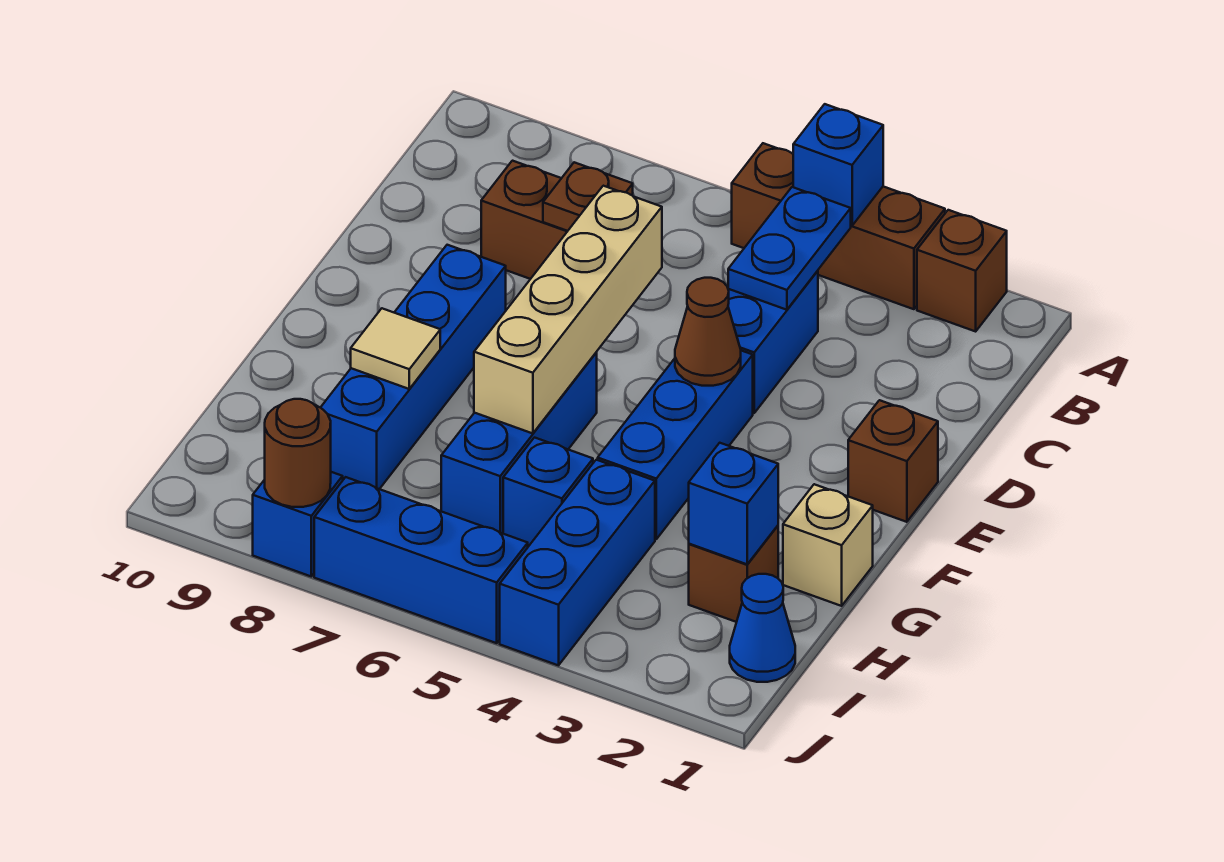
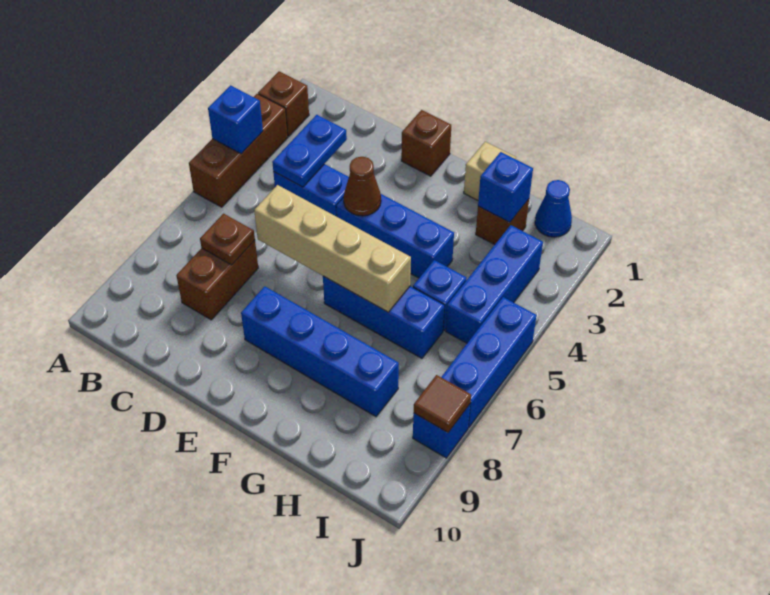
blue 1x2 plate [728,187,851,310] -> blue 1x2 plate turned to [272,115,347,187]
tan 1x1 tile [351,308,440,389] -> none
blue 1x3 brick [500,460,655,665] -> blue 1x3 brick turned to [446,225,543,343]
brown 1x1 round brick [265,399,331,507] -> brown 1x1 tile [414,375,471,433]

